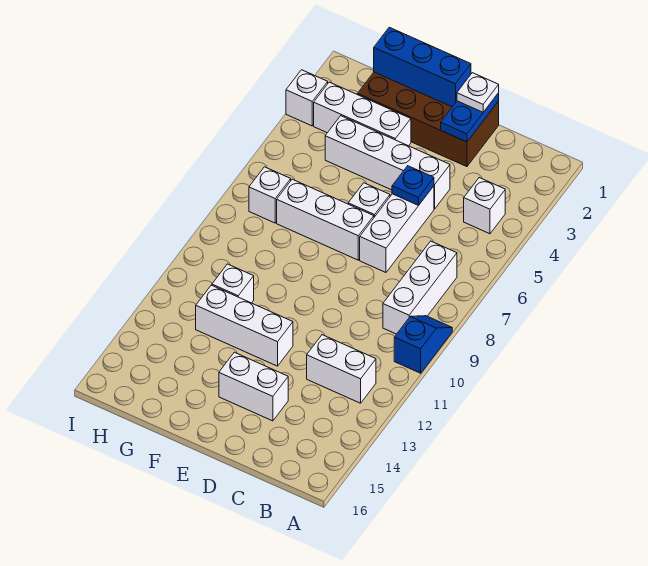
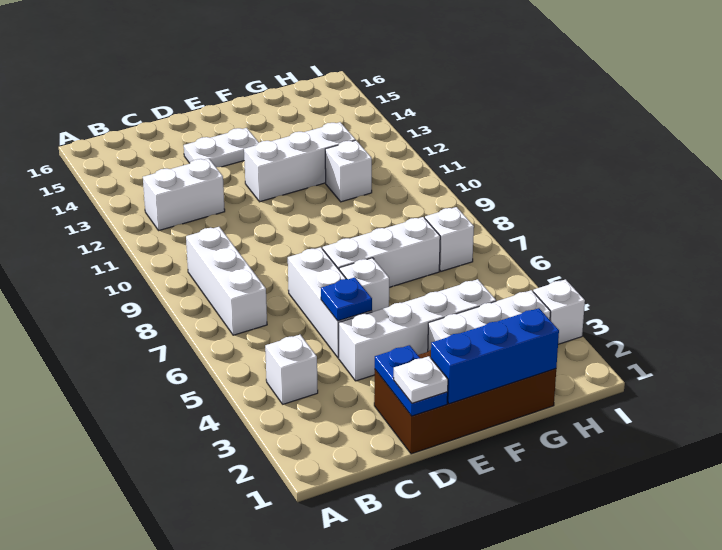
blue 1x2 slope [394,316,452,373] -> none
white 1x2 brick [219,352,288,421] -> white 1x2 plate [184,128,259,168]

